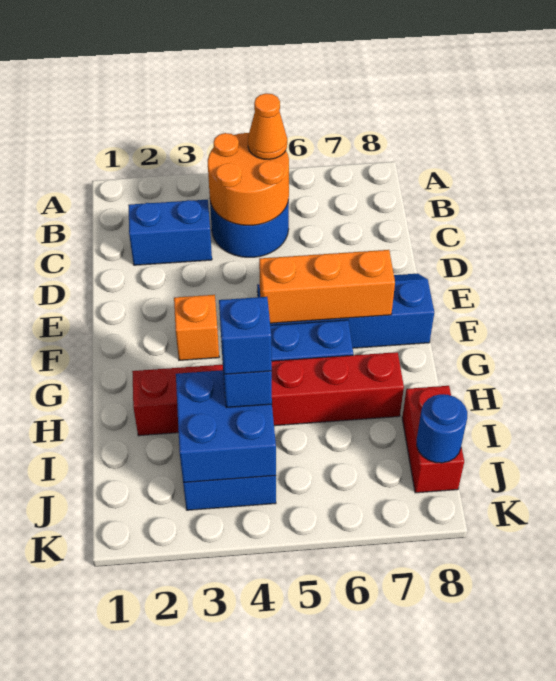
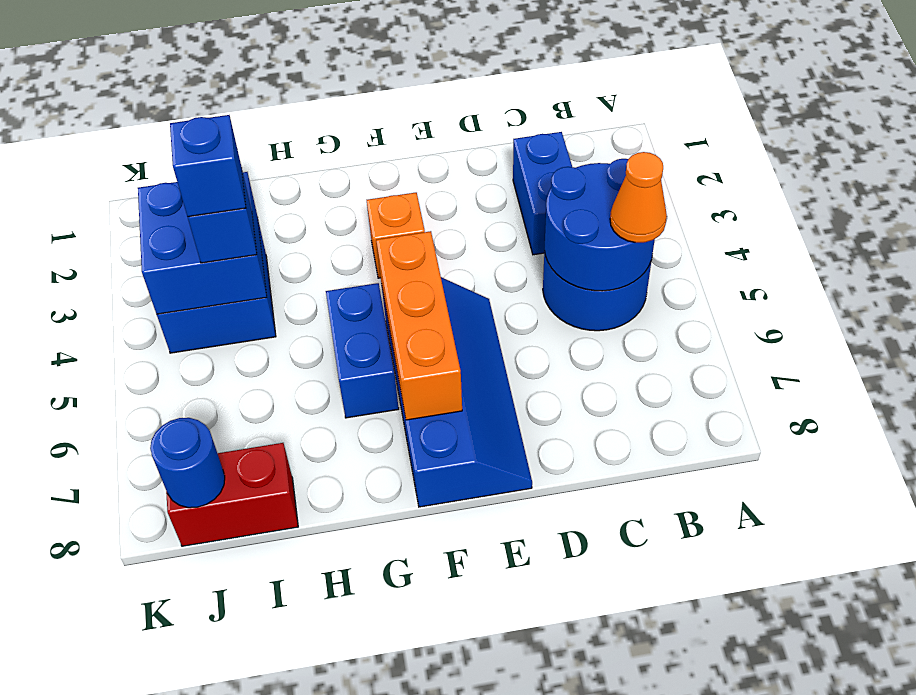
orange 2x2 round brick [208,133,289,225] -> blue 2x2 round brick [545,159,655,291]
red 1x6 brick [132,352,404,436] -> none

